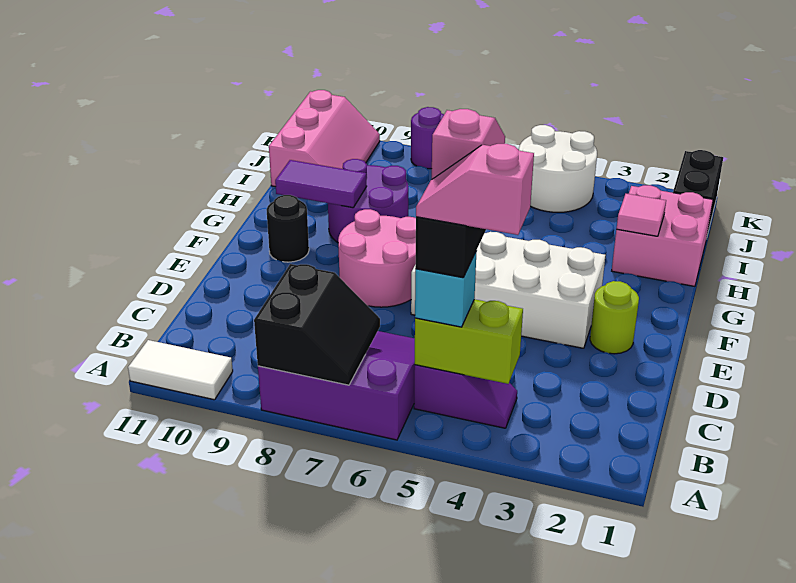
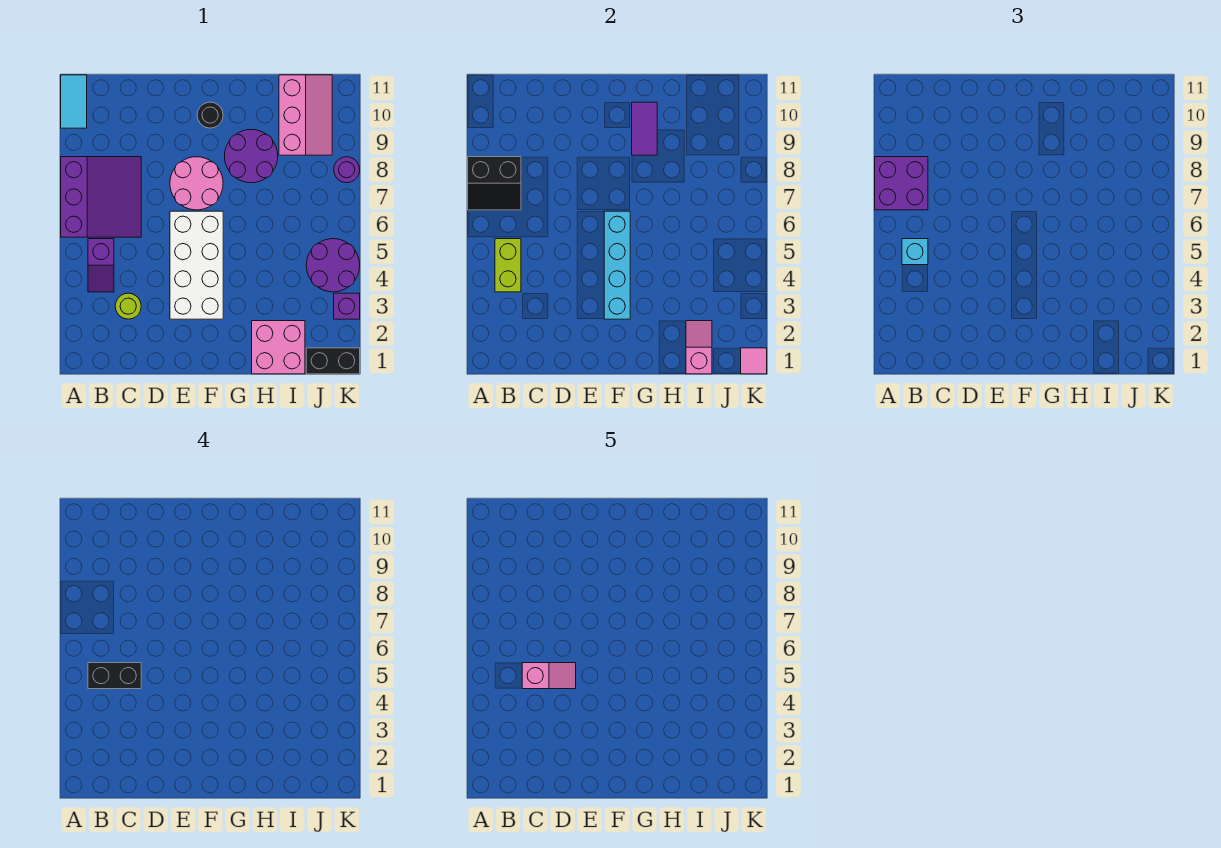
none -> purple 2x2 brick [875,157,928,210]
white 1x2 tile [128,340,233,400] -> cyan 1x2 tile [61,75,87,128]
pink 1x2 slope [416,144,534,235] -> pink 1x2 slope moved to [686,321,712,374]
lime 1x1 round brick [590,281,639,354] -> lime 1x1 round brick moved to [115,293,141,319]
none -> cyan 1x4 brick [604,211,630,319]
pink 1x1 tile [617,194,666,236] -> pink 1x1 tile moved to [741,348,767,374]
pink 2x3 slope [269,90,380,187] -> pink 2x3 slope turned to [279,75,332,155]
white 2x2 round brick [519,125,597,212] -> purple 2x2 round brick [306,239,360,292]
none -> purple 1x1 brick [334,293,360,319]

